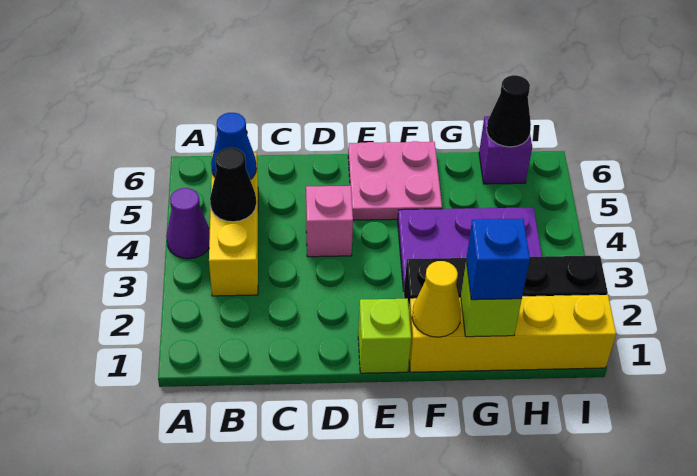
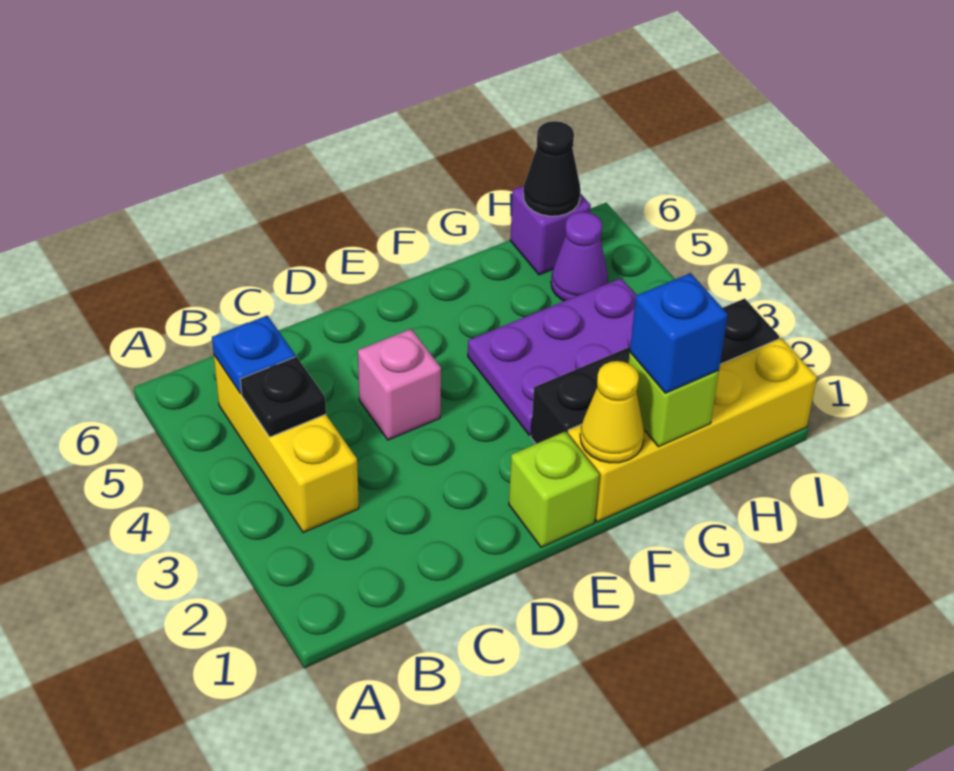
purple 1x1 cone [166,188,210,259] -> purple 1x1 cone moved to [551,212,608,301]
black 1x1 cone [210,148,256,222] -> black 1x1 plate [240,357,326,437]
blue 1x1 cone [211,113,257,180] -> blue 1x1 plate [212,315,295,394]
pink 2x2 plate [348,141,442,220] -> none

